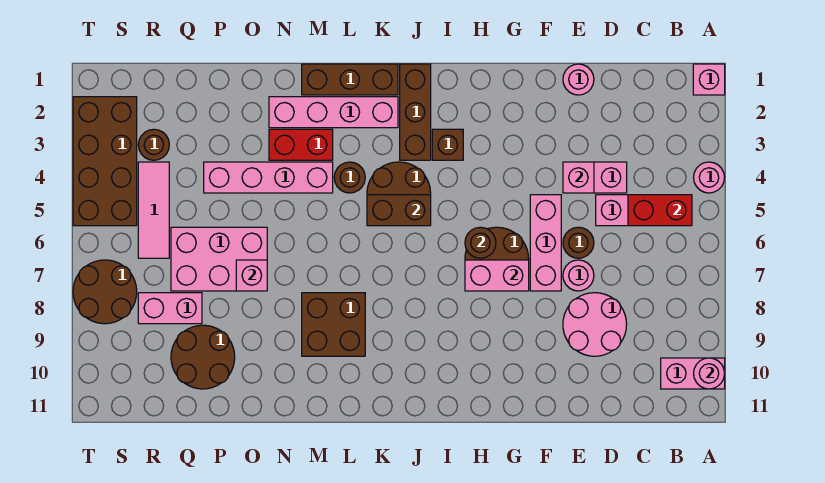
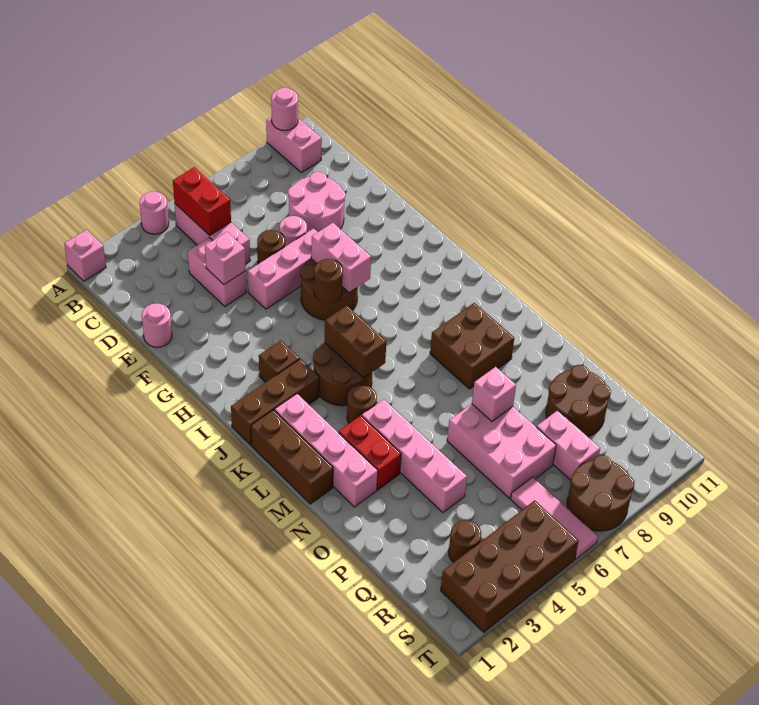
pink 1x3 tile [138,162,169,258] -> pink 1x3 tile turned to [511,477,598,559]

